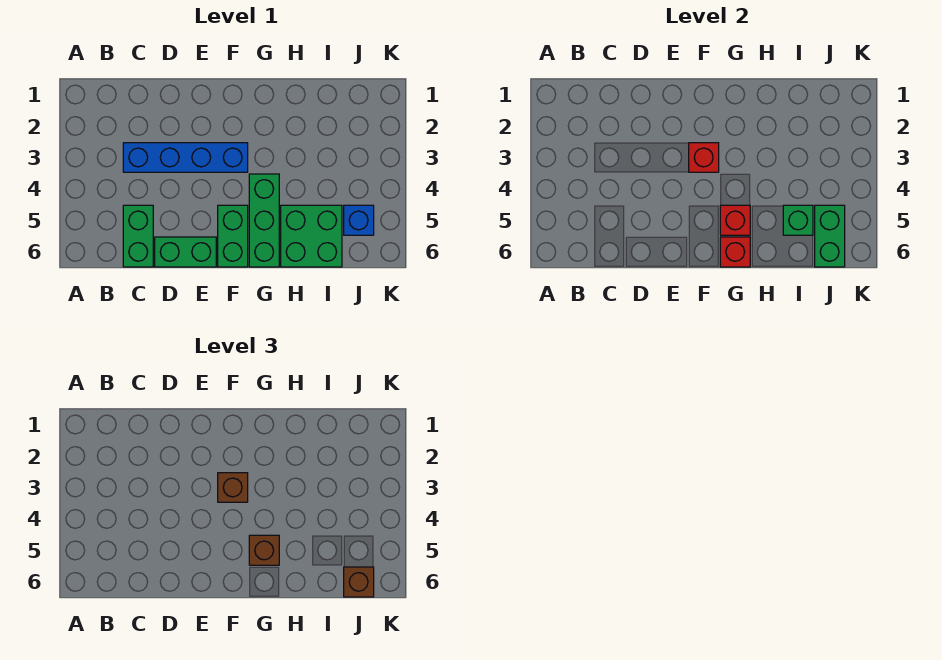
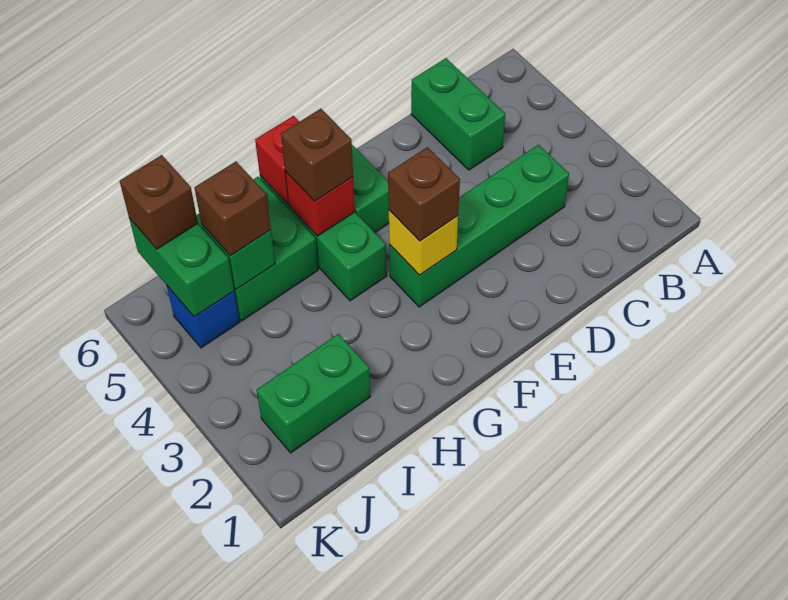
blue 1x4 brick [123,143,248,172] -> green 1x4 brick [389,145,569,307]
green 1x2 brick [155,237,216,267] -> green 1x2 brick moved to [257,334,370,453]
red 1x1 brick [689,143,719,172] -> yellow 1x1 brick [389,210,458,275]
none -> brown 1x1 brick [195,162,271,255]

